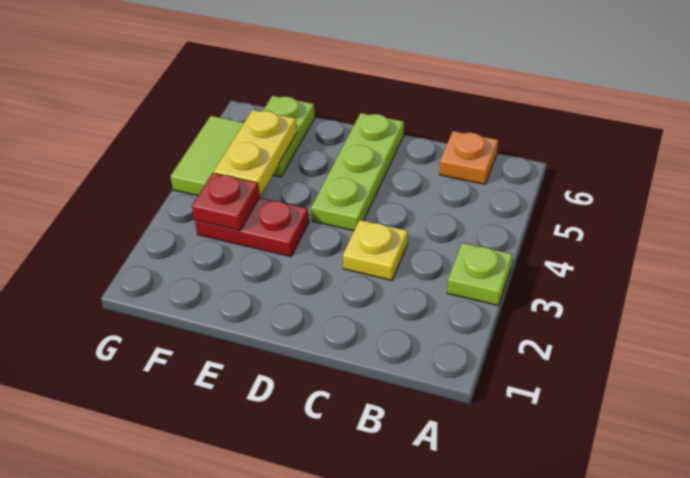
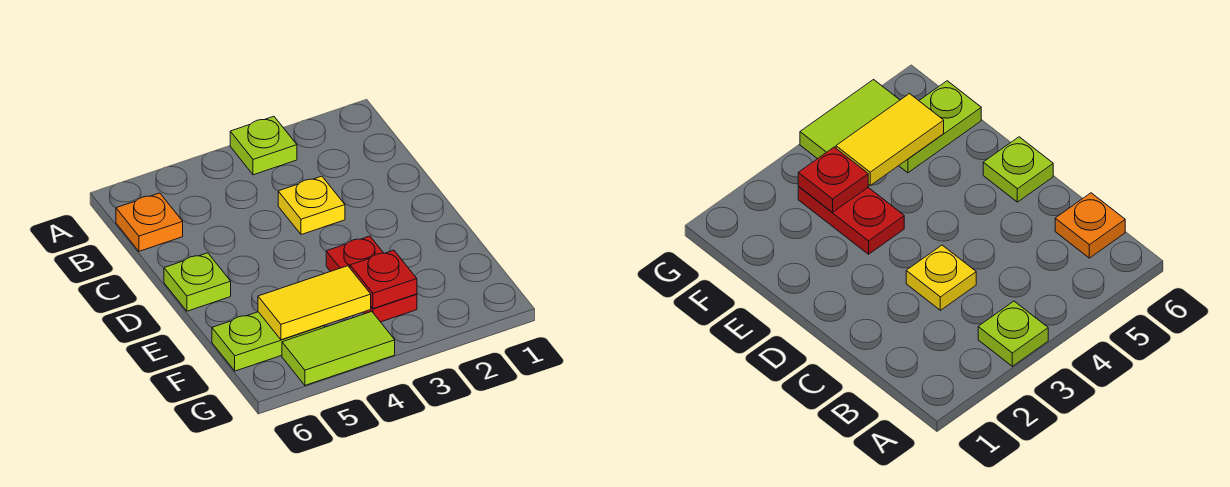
lime 1x3 plate [311,113,404,231] -> lime 1x1 plate [164,253,231,311]
yellow 1x2 plate [214,110,297,196] -> yellow 1x2 tile [258,266,371,340]

